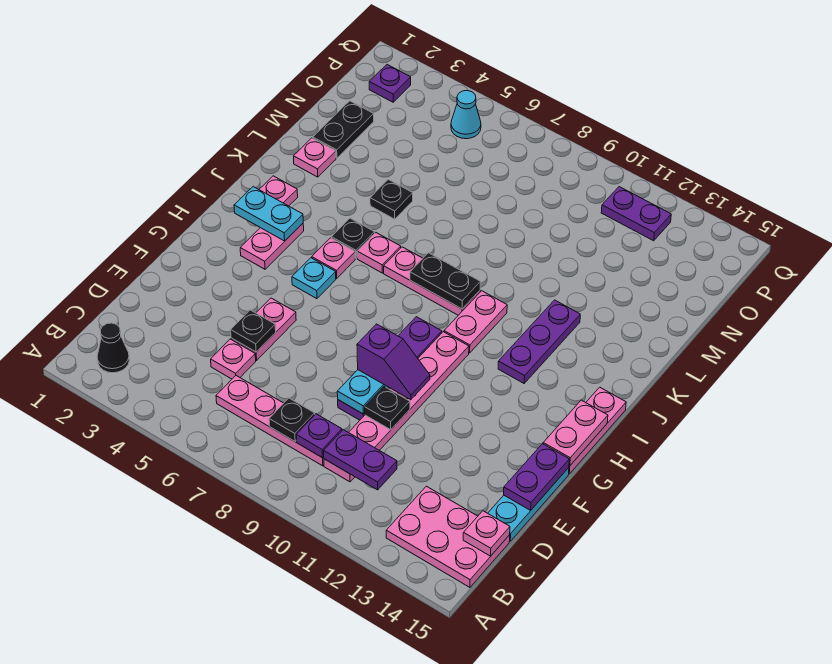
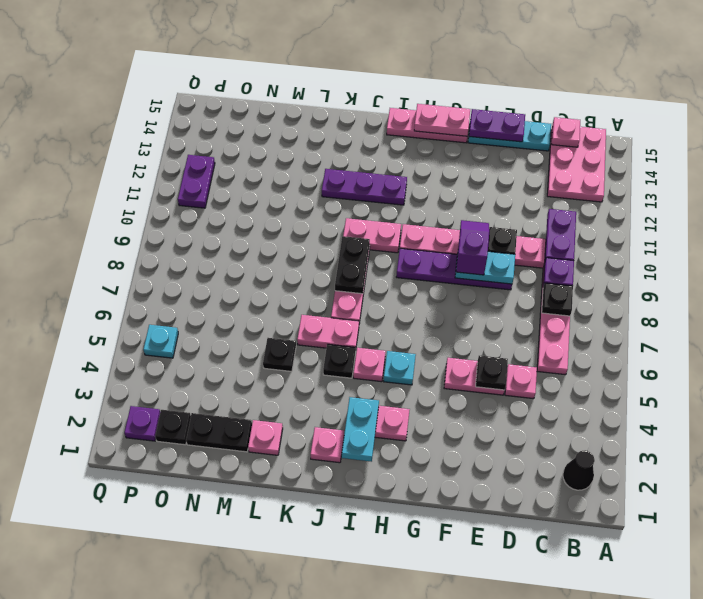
pink 1x1 plate [357,233,401,273] -> pink 1x2 plate [297,315,359,348]
none -> black 1x1 plate [155,410,191,445]
cyan 1x1 cone [451,90,481,139] -> cyan 1x1 plate [143,325,178,358]

